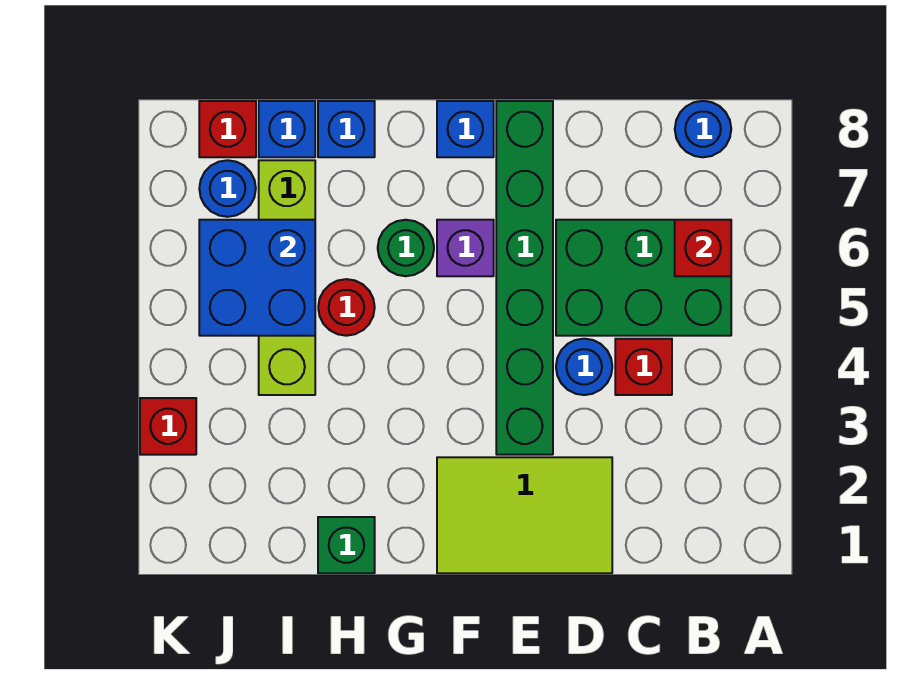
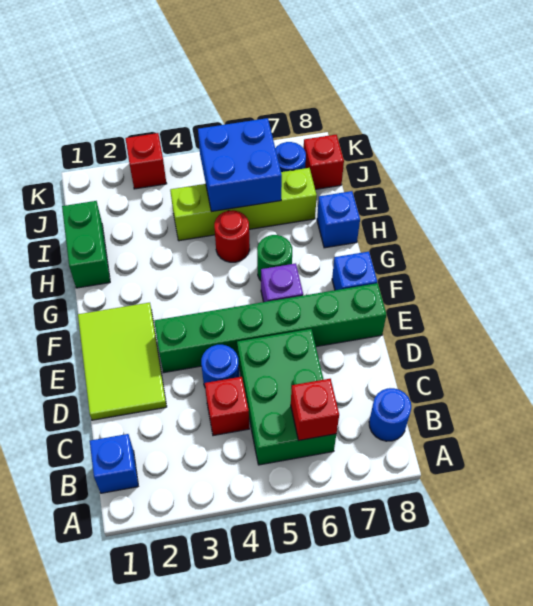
green 1x1 brick [318,517,375,573] -> green 1x2 brick [62,201,110,288]
blue 1x1 brick [259,101,315,157] -> blue 1x1 brick moved to [90,434,138,493]

